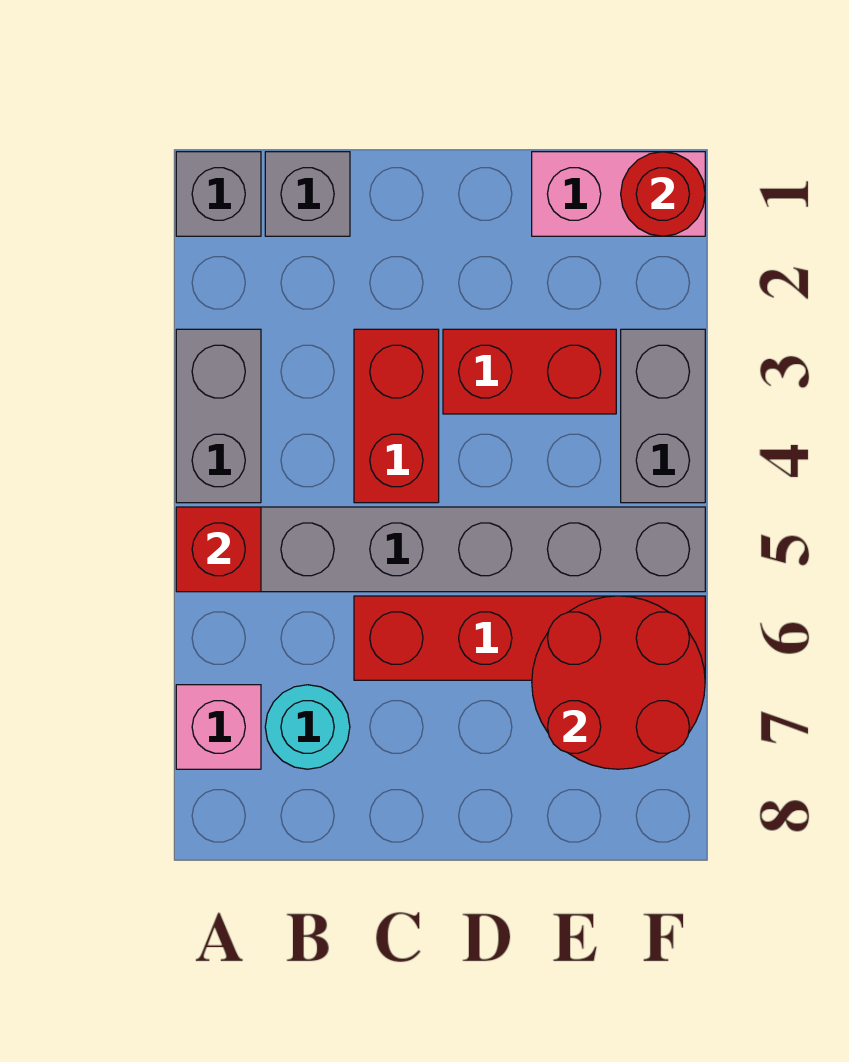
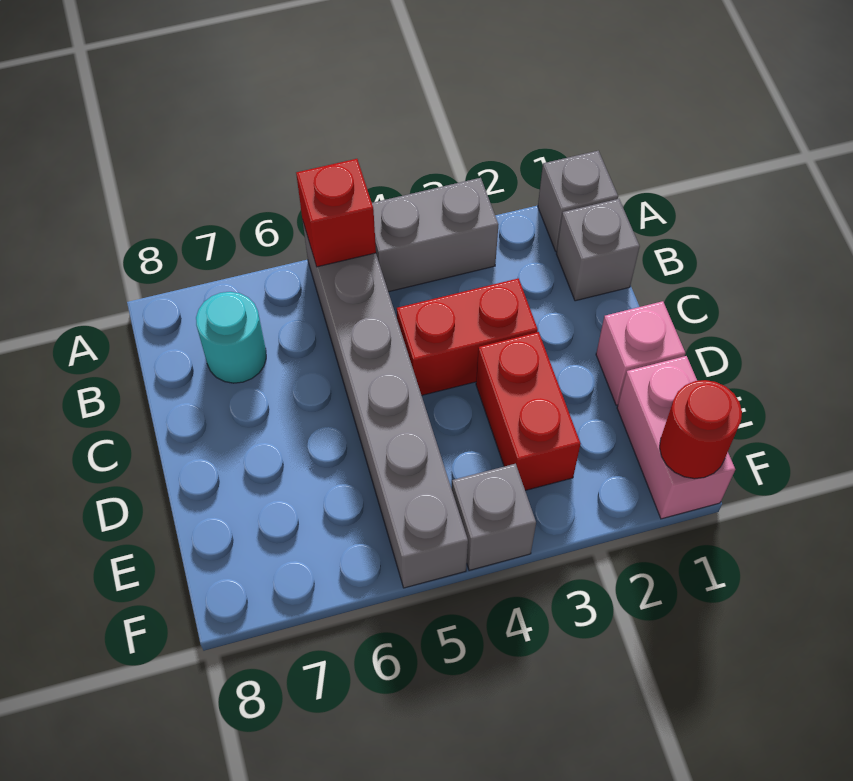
pink 1x1 brick [176,685,261,769] -> pink 1x1 brick moved to [596,301,685,405]
red 1x4 brick [354,596,705,680] -> none
red 2x2 round brick [532,596,705,769] -> none
grey 1x2 brick [621,329,705,503] -> grey 1x1 brick [452,464,536,570]

